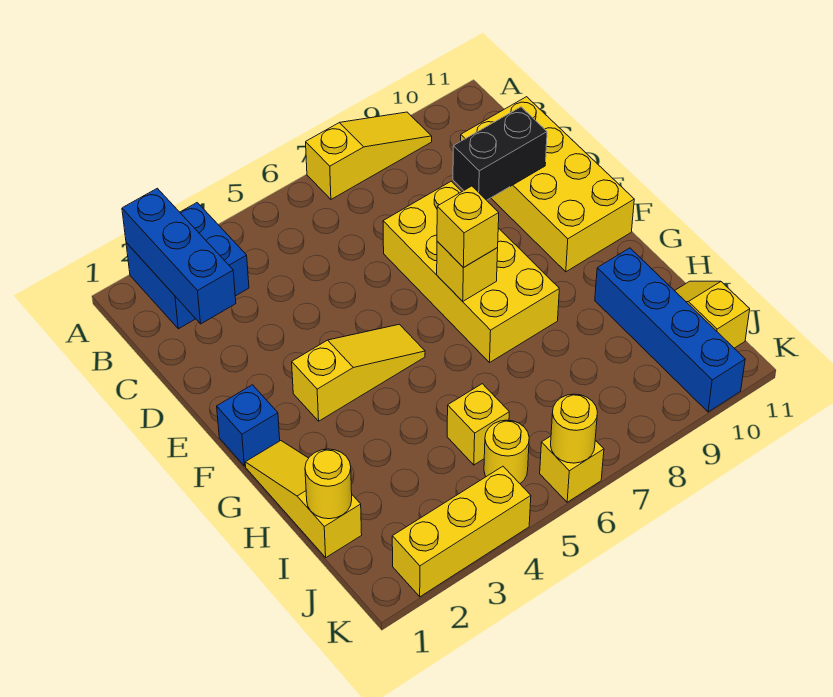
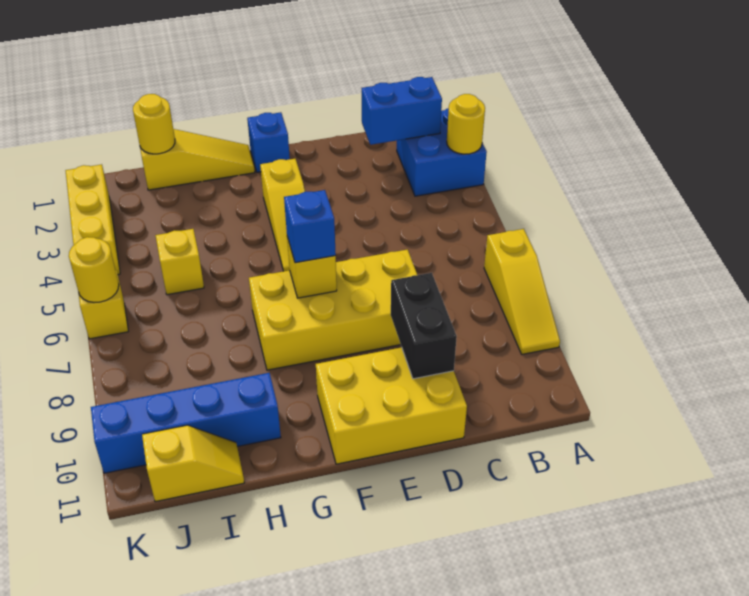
blue 1x3 brick [122,188,236,324] -> blue 1x2 brick [362,77,442,145]
yellow 2x4 brick [461,97,634,272] -> yellow 2x3 brick [316,347,467,464]
yellow 1x1 brick [437,186,499,268] -> blue 1x1 brick [284,190,336,263]
yellow 1x1 round brick [484,420,529,483] -> yellow 1x1 round brick moved to [447,94,485,154]

